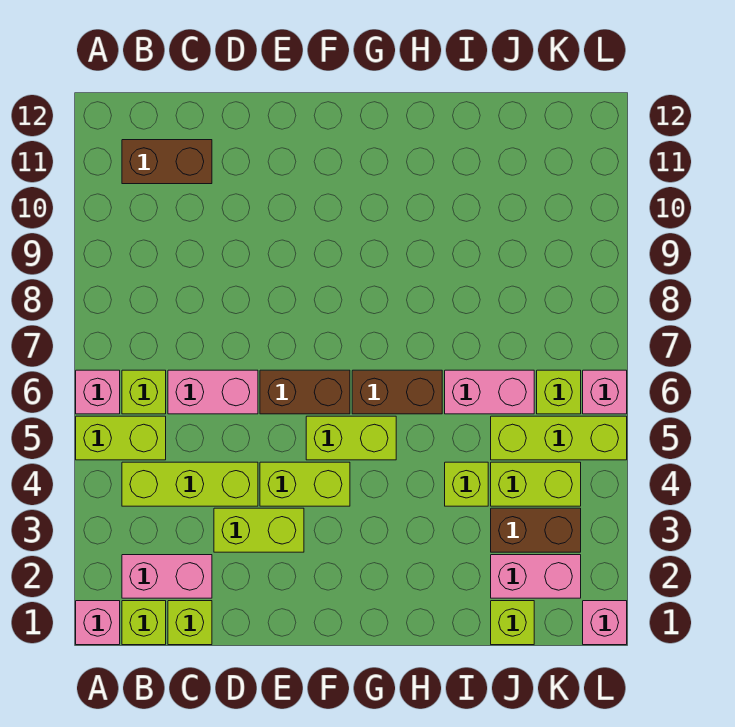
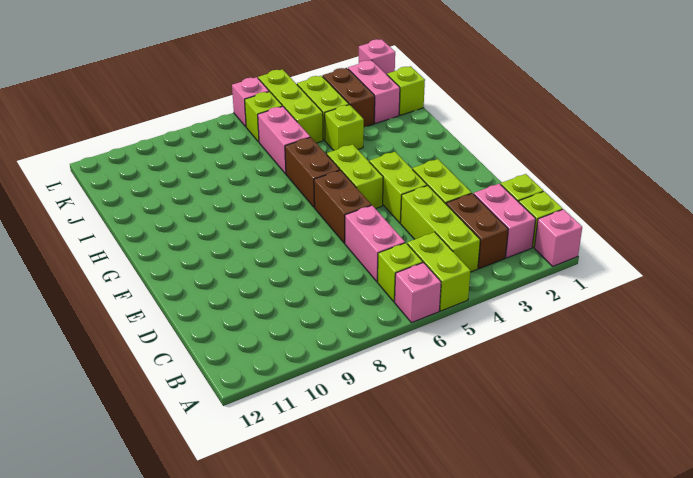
brown 1x2 brick [122,140,212,184] -> brown 1x2 brick moved to [446,193,508,269]

